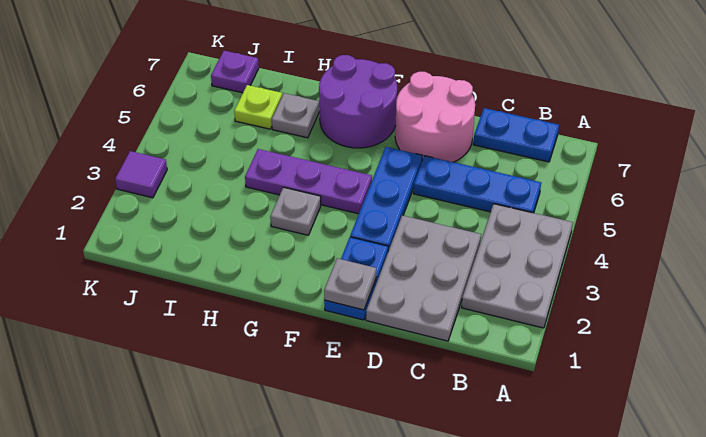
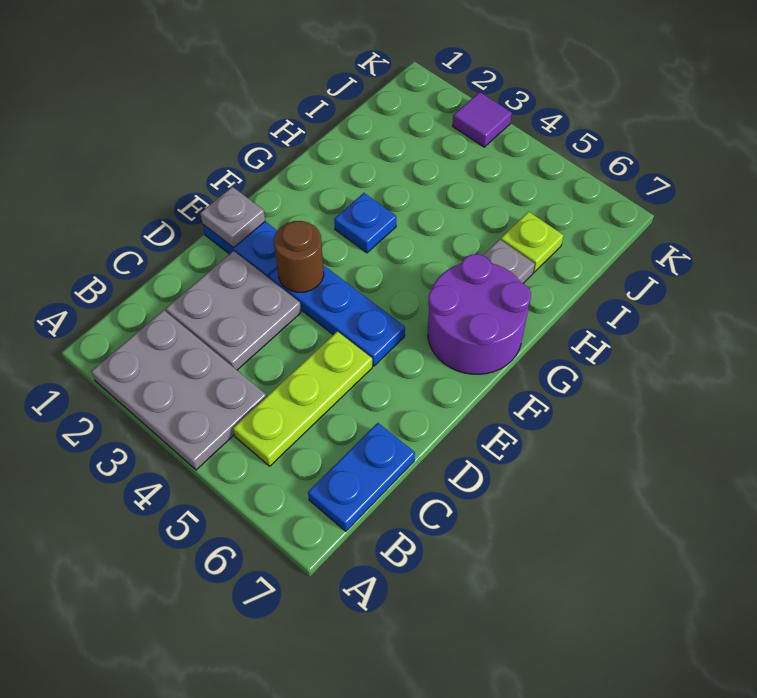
blue 1x3 plate [413,156,541,213] -> lime 1x3 plate [233,331,372,466]
grey 2x3 plate [366,215,481,341] -> grey 2x2 plate [166,251,301,370]
pink 2x2 round brick [395,72,475,162] -> none
none -> brown 1x1 round brick [274,221,324,293]
purple 1x3 plate [245,149,372,214] -> none
grey 1x1 plate [270,187,321,235] -> blue 1x1 plate [334,193,396,253]
purple 1x1 plate [211,51,259,93] -> none

